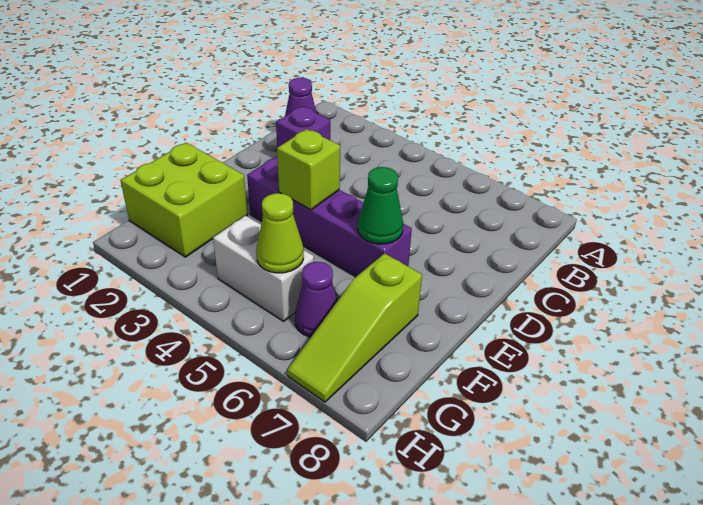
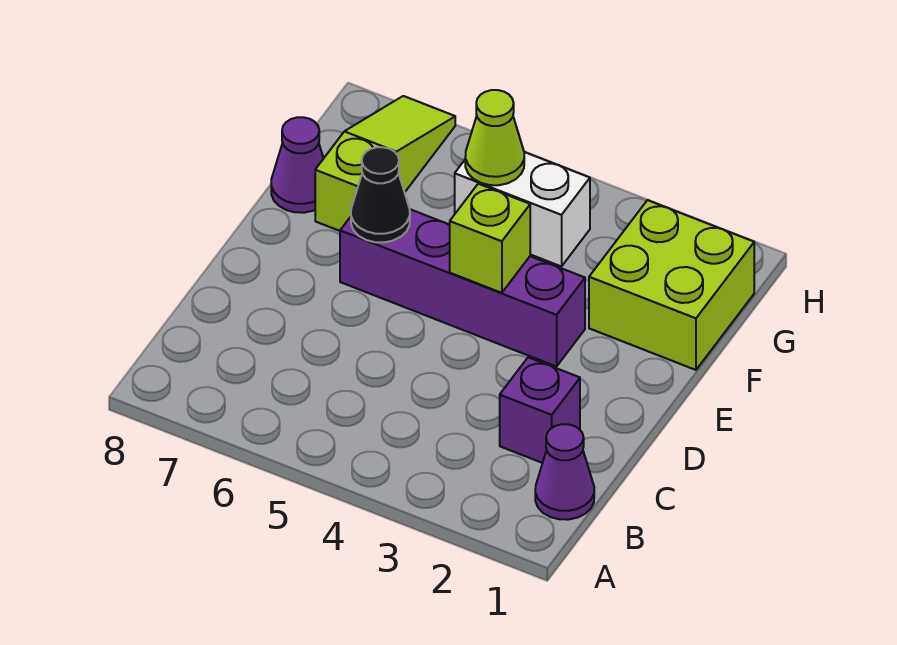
green 1x1 cone [358,167,403,244] -> black 1x1 cone [351,147,410,242]
purple 1x1 cone [295,262,338,337] -> purple 1x1 cone moved to [271,117,324,213]

